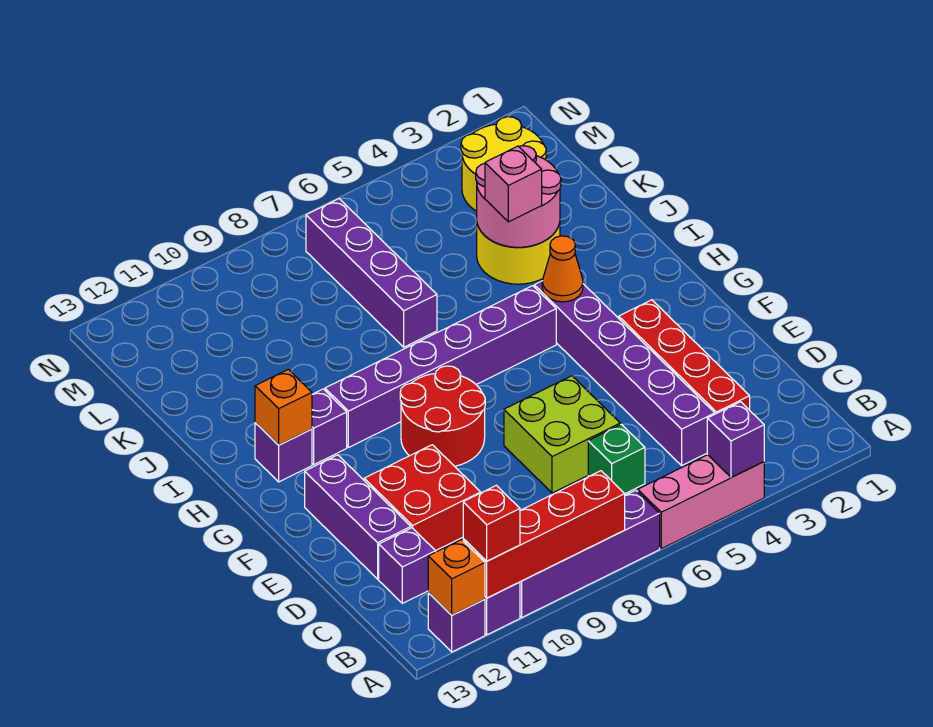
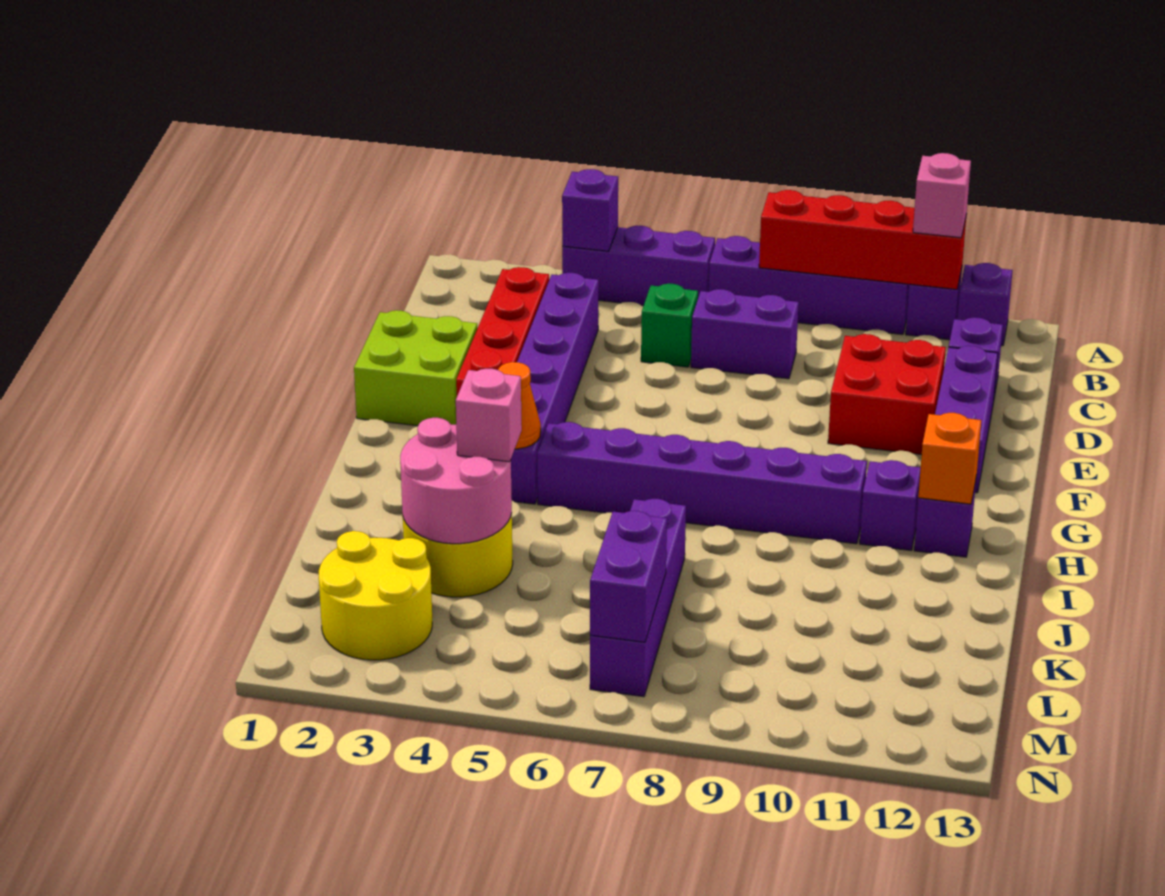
pink 1x3 brick [638,455,764,549] -> purple 1x3 brick [562,226,715,305]
red 1x1 brick [463,485,520,561] -> pink 1x1 brick [913,153,971,238]
orange 1x1 brick [428,540,485,615] -> none
none -> purple 1x2 brick [691,289,799,379]
lime 2x2 brick [504,376,620,493] -> lime 2x2 brick moved to [354,310,477,426]
red 2x2 round brick [400,366,485,466] -> none
none -> purple 1x2 brick [590,511,667,642]

